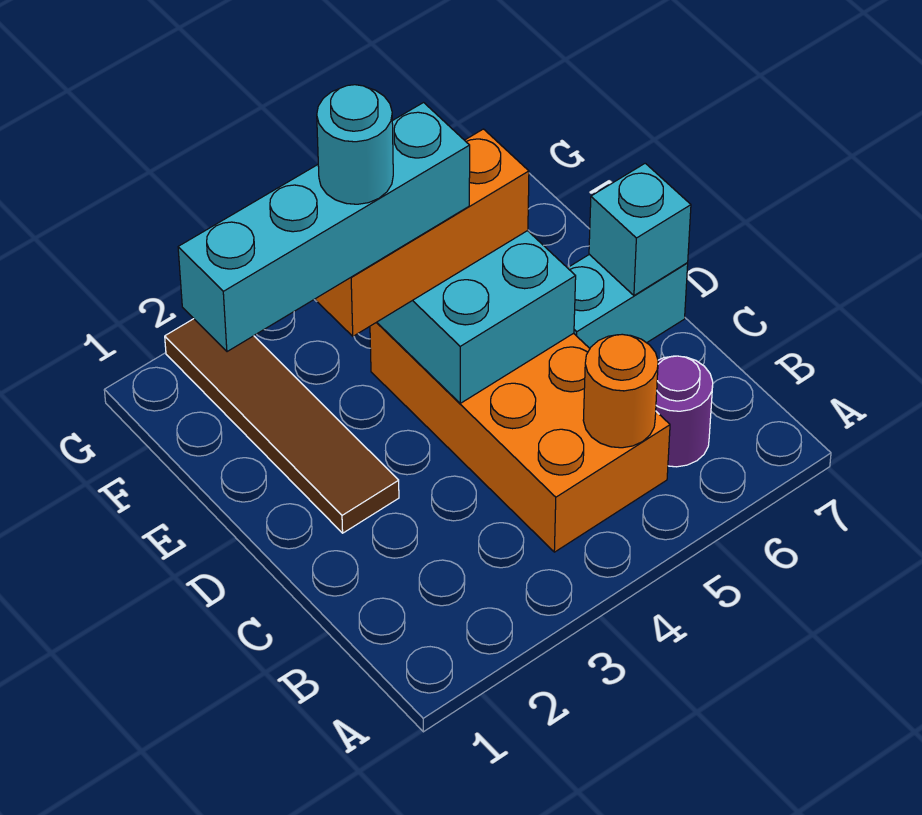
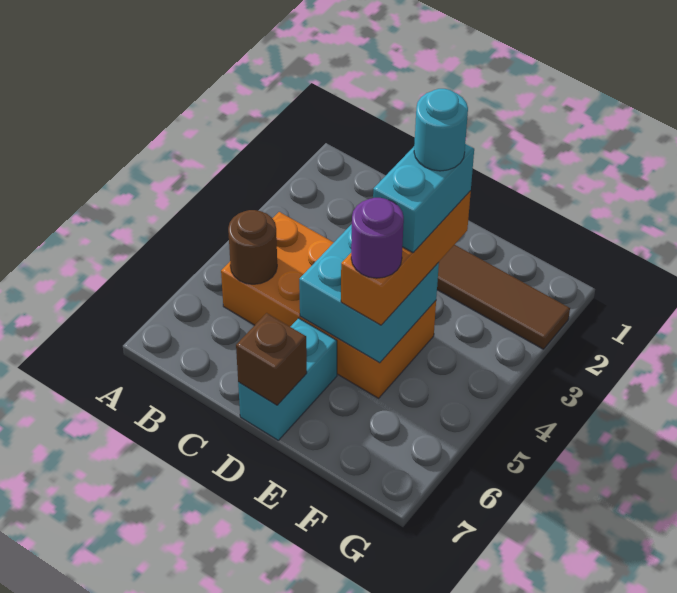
orange 1x1 round brick [583,334,658,448] -> brown 1x1 round brick [228,210,277,284]
purple 1x1 round brick [656,356,713,467] -> purple 1x1 round brick moved to [351,198,404,278]
cyan 1x1 brick [589,163,691,295] -> brown 1x1 brick [236,313,307,405]
cyan 1x4 brick [178,103,470,352] -> cyan 1x2 brick [373,144,474,253]

